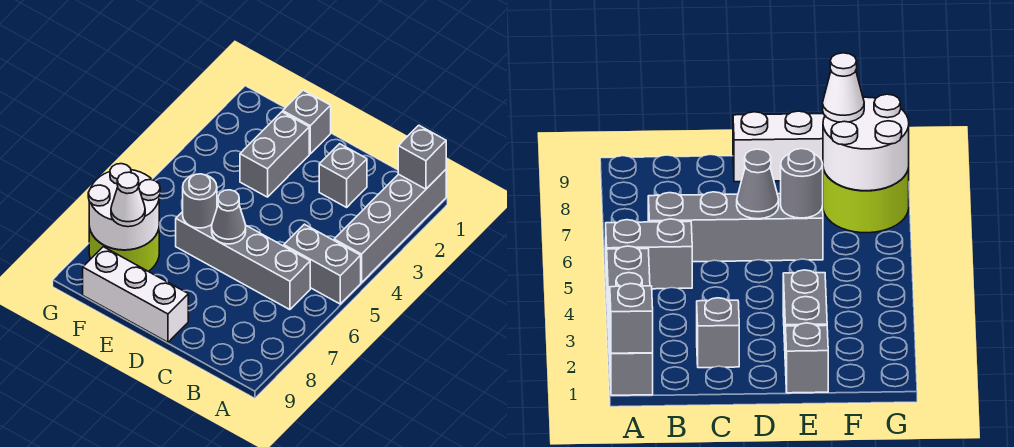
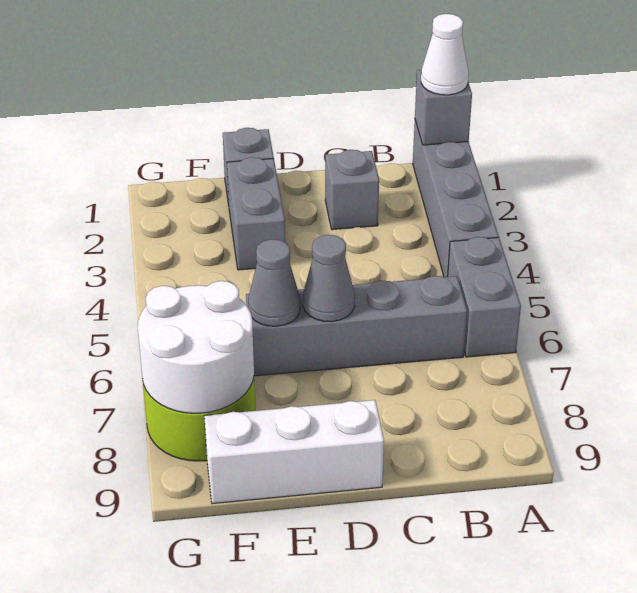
grey 1x2 brick [284,224,361,304] -> grey 1x2 brick turned to [448,237,521,357]
grey 1x1 round brick [183,174,217,228] -> grey 1x1 cone [248,239,300,326]
white 1x1 cone [111,172,145,227] -> white 1x1 cone moved to [421,14,469,95]

